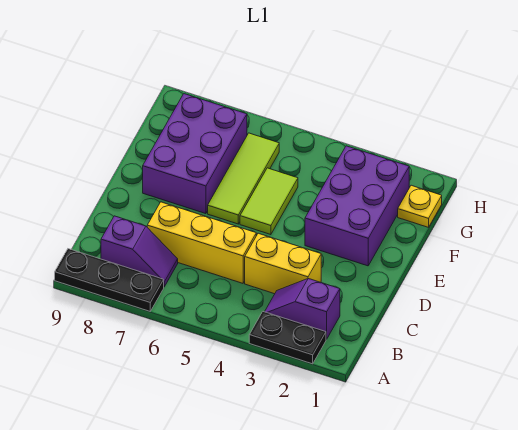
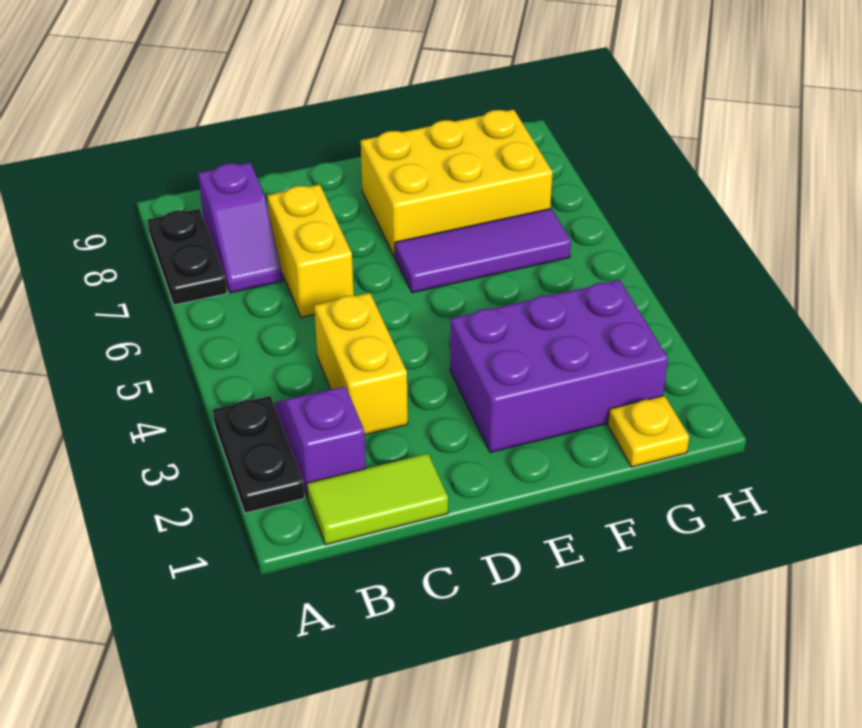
black 1x3 plate [55,249,164,311] -> black 1x2 plate [148,209,227,305]
yellow 1x3 brick [147,202,256,283] -> yellow 1x2 brick [267,185,354,317]
lime 1x2 tile [240,168,298,235] -> lime 1x2 tile moved to [307,454,448,545]
lime 1x3 tile [208,133,279,224] -> purple 1x3 tile [395,209,571,293]
purple 2x3 brick [143,94,247,214] -> yellow 2x3 brick [361,110,553,257]

